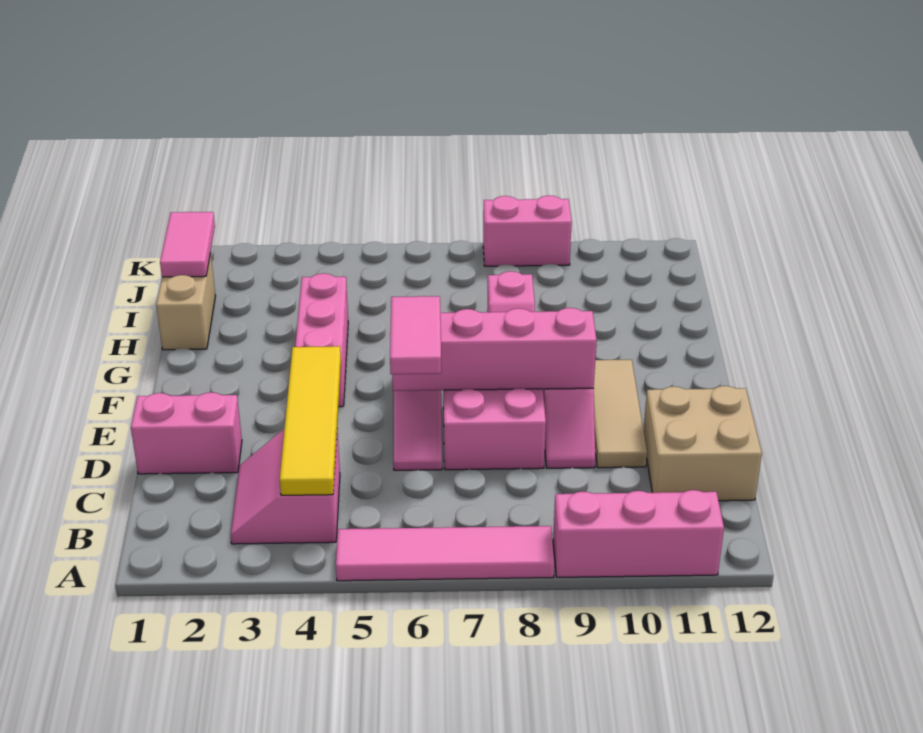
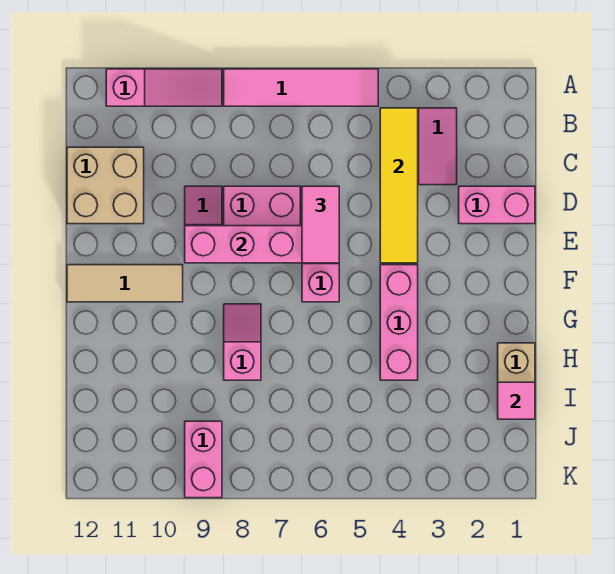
pink 1x3 brick [553,490,724,577] -> pink 1x3 slope [106,69,222,106]
tan 1x3 tile [594,360,647,468] -> tan 1x3 tile turned to [67,265,183,302]
pink 1x2 tile [160,212,215,277] -> pink 1x1 tile [498,382,535,419]
pink 1x2 brick [483,196,572,266] -> pink 1x2 brick turned to [185,421,222,498]

